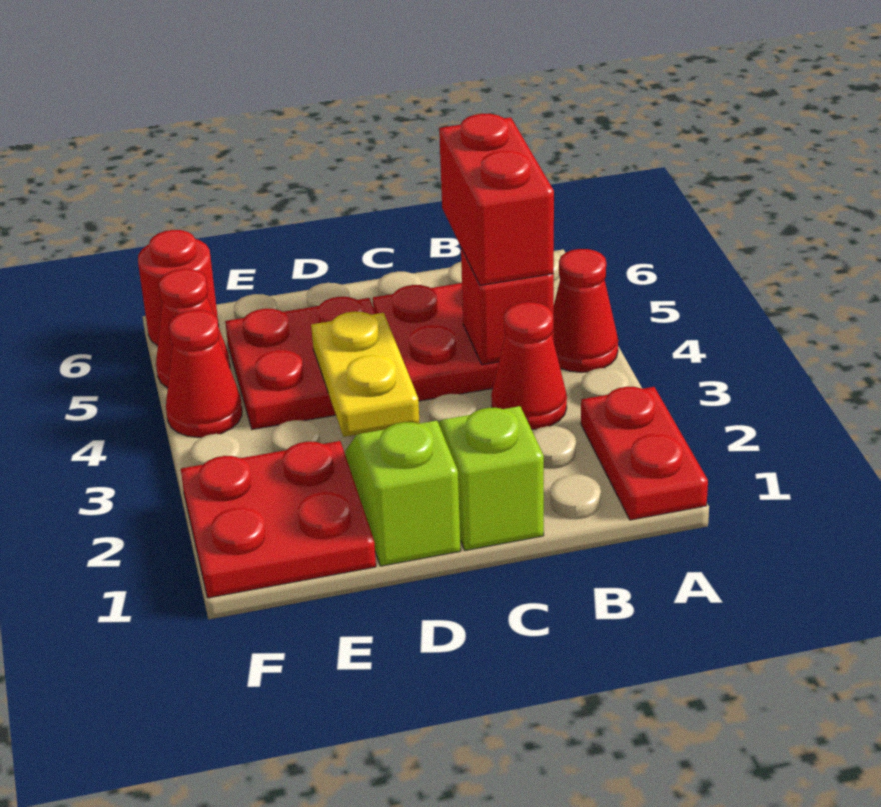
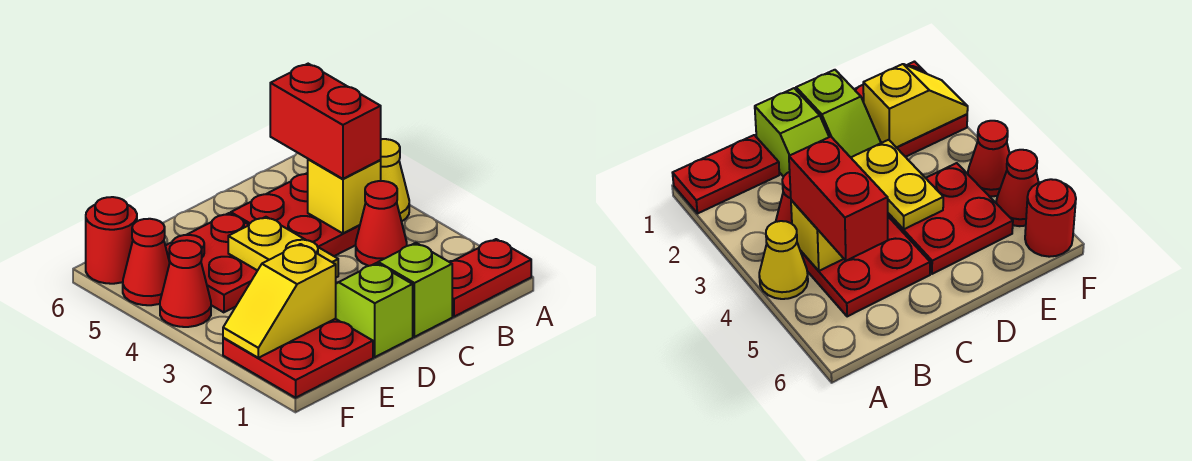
red 1x2 plate [581,387,708,520] -> red 1x2 plate turned to [449,239,531,317]
red 1x1 cone [554,249,618,372] -> yellow 1x1 cone [380,139,409,222]
red 1x1 brick [461,248,554,365] -> yellow 1x1 brick [308,159,381,233]
none -> yellow 1x2 slope [223,244,336,358]

